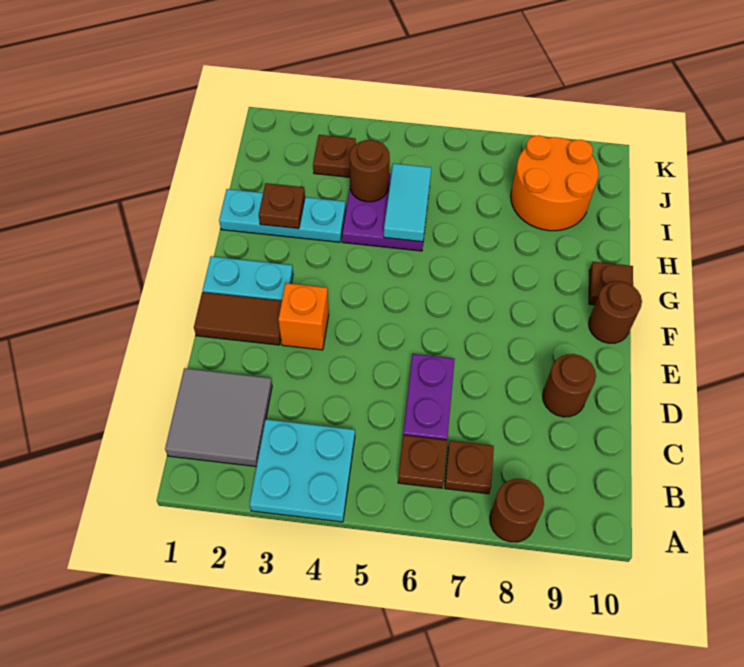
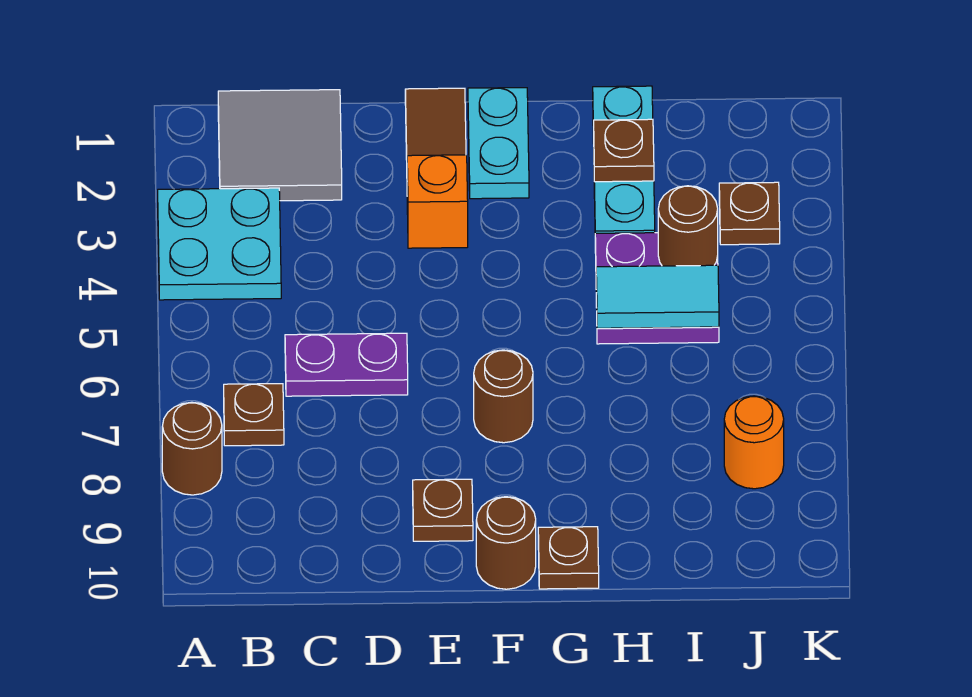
brown 1x1 plate [398,435,447,488] -> brown 1x1 plate moved to [413,479,473,541]
brown 1x1 round brick [543,354,596,417] -> brown 1x1 round brick moved to [474,350,533,443]
orange 2x2 round brick [511,135,598,231] -> orange 1x1 round brick [724,396,784,489]

